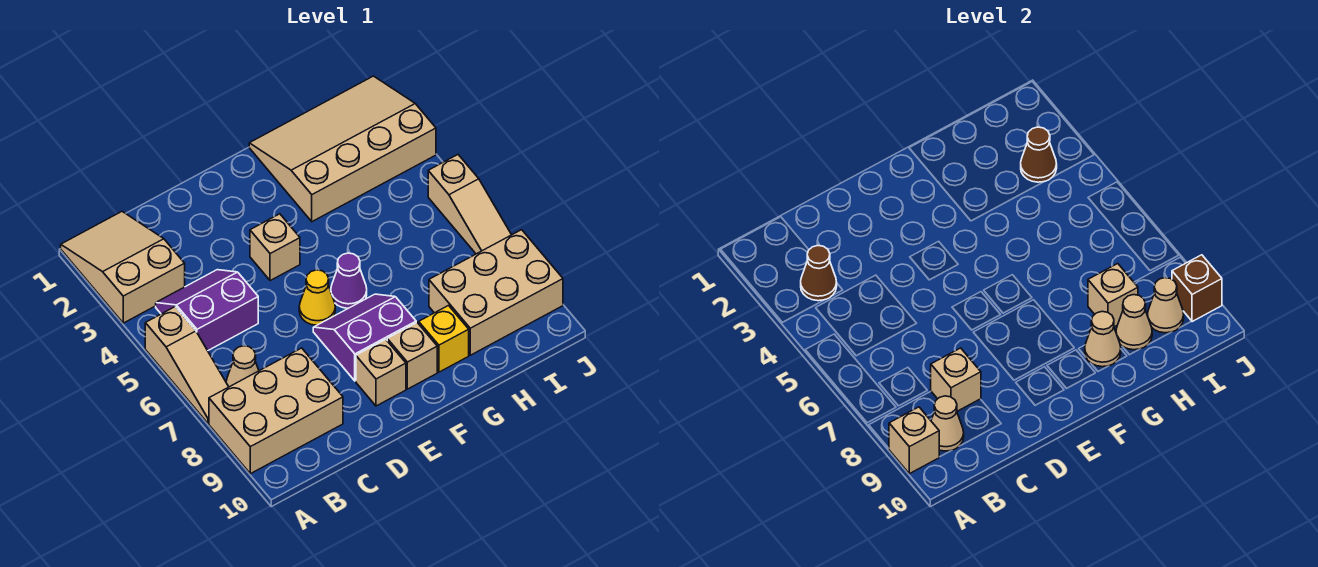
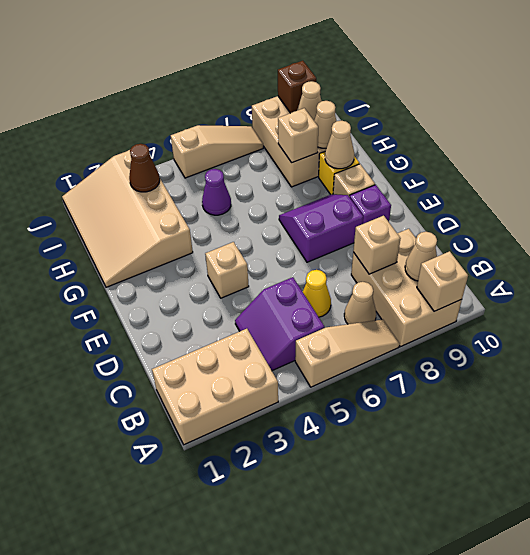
tan 2x3 slope [61,212,185,323] -> tan 2x3 brick [152,329,278,445]
brown 1x1 cone [801,246,837,301] -> none
yellow 1x1 cone [299,270,335,325] -> yellow 1x1 cone moved to [303,270,331,317]
purple 2x2 slope [313,294,416,381] -> purple 2x2 slope turned to [279,194,363,262]
tan 1x1 brick [356,339,406,406] -> purple 1x1 brick [350,185,391,224]
purple 1x1 cone [331,253,367,308] -> purple 1x1 cone moved to [202,169,231,215]

